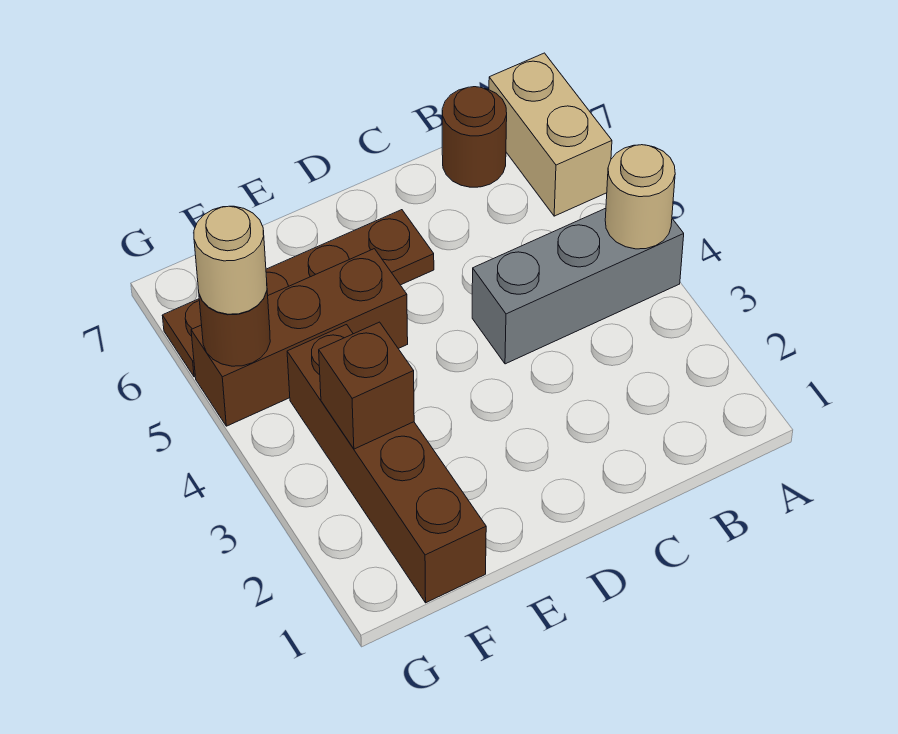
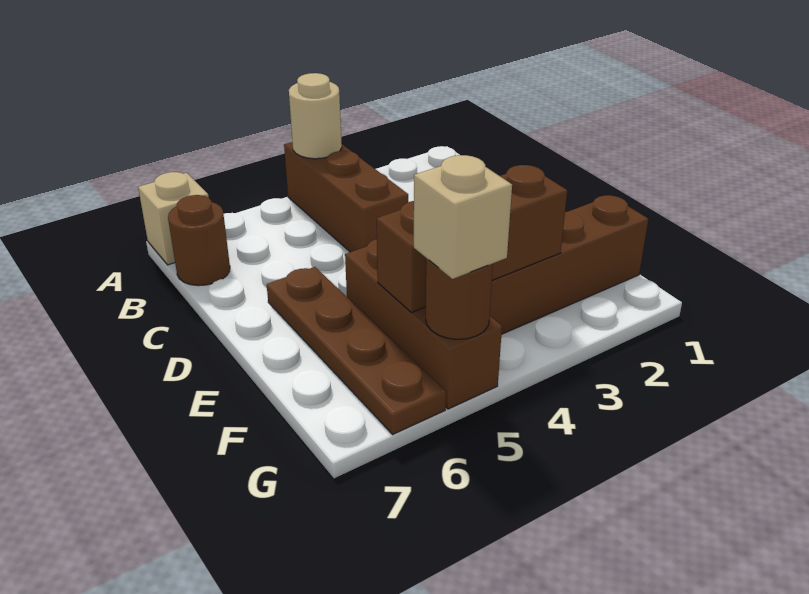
grey 1x3 brick [472,208,684,364] -> brown 1x3 brick [284,142,408,252]
tan 1x2 brick [489,53,612,216] -> tan 1x1 brick [138,172,209,265]
brown 1x1 brick [319,322,414,449] -> brown 1x3 brick [376,165,567,313]
tan 1x1 round brick [194,206,267,314] -> tan 1x1 brick [414,155,512,279]

